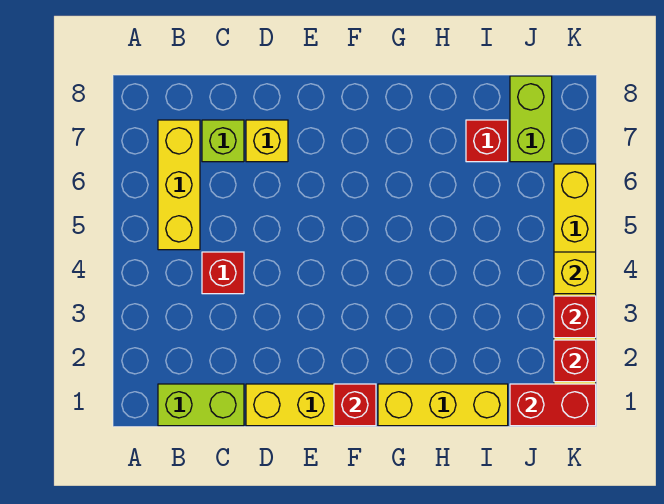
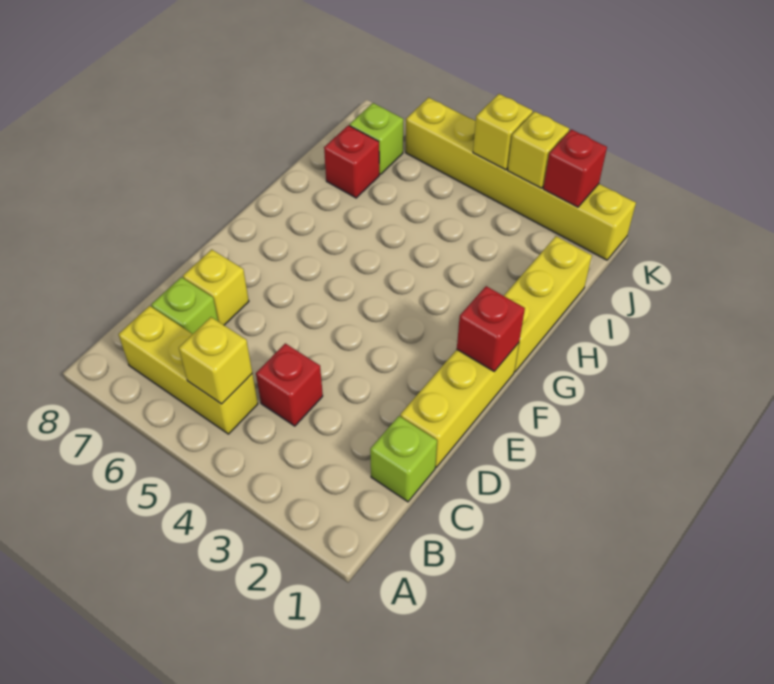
lime 1x2 brick [158,384,244,426] -> lime 1x1 brick [370,416,437,502]
none -> yellow 1x1 brick [179,317,252,404]
red 1x2 brick [510,384,596,426] -> none
lime 1x2 brick [510,76,552,162] -> lime 1x1 brick [350,103,403,175]
red 1x1 brick [554,296,596,338] -> yellow 1x1 brick [508,111,569,188]

